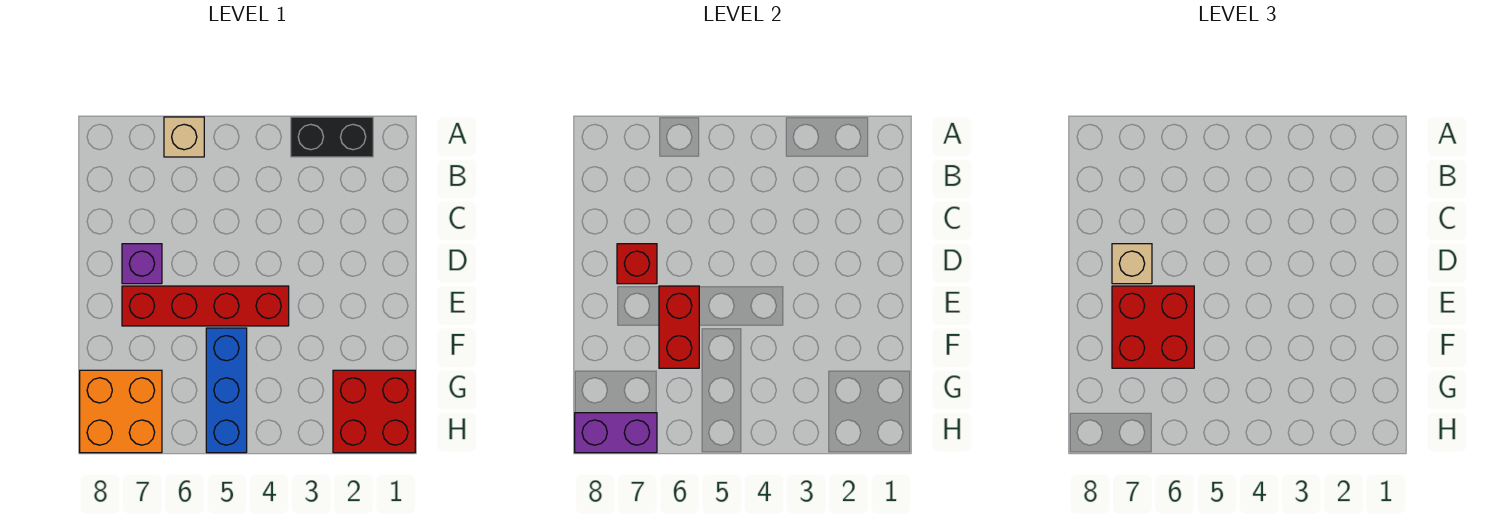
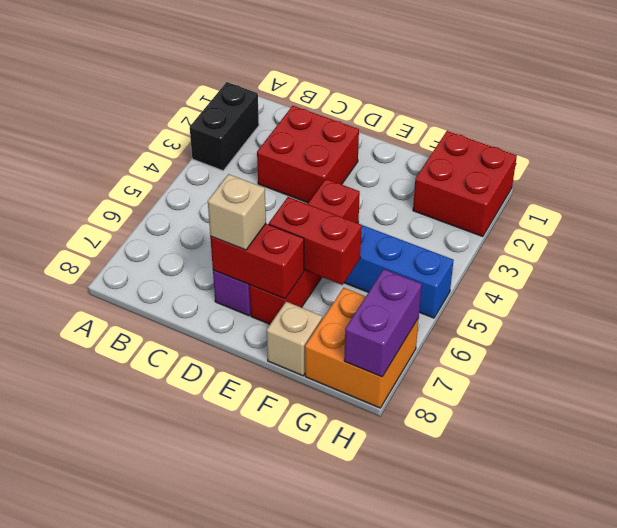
tan 1x1 brick [164,117,204,157] -> tan 1x1 brick moved to [267,302,322,376]
red 1x1 brick [617,244,657,284] -> red 1x2 brick [210,224,304,299]
red 2x2 brick [1112,286,1194,368] -> red 2x2 brick moved to [257,106,359,203]

